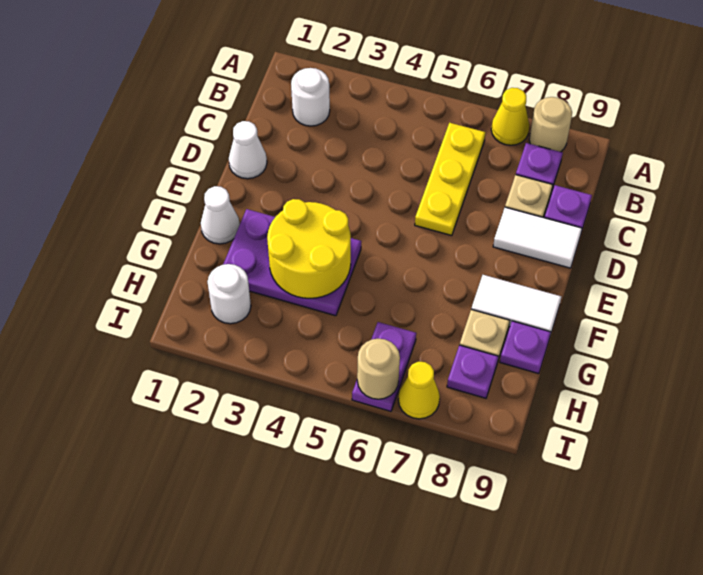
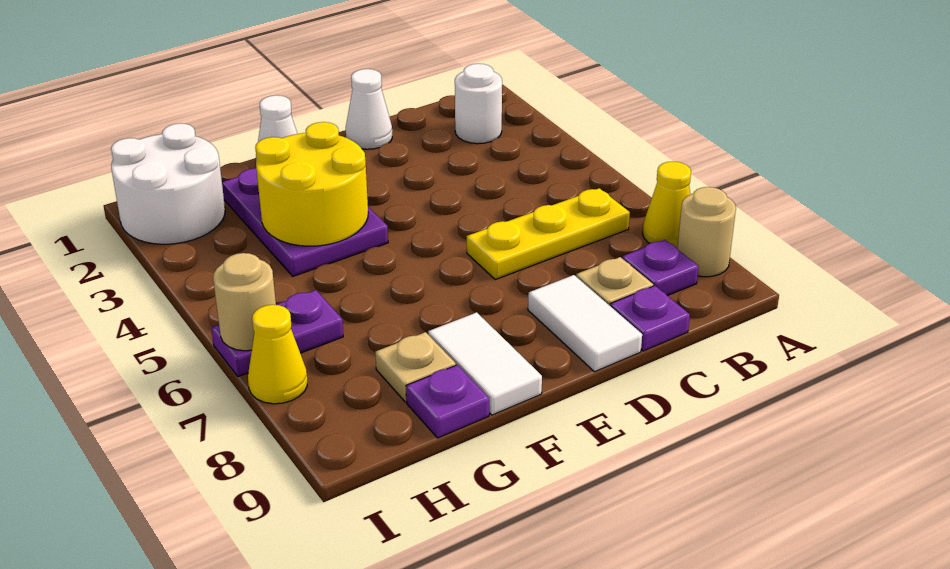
white 1x1 round brick [207,264,251,324] -> white 2x2 round brick [111,123,225,244]
purple 1x1 plate [447,345,498,398] -> none

